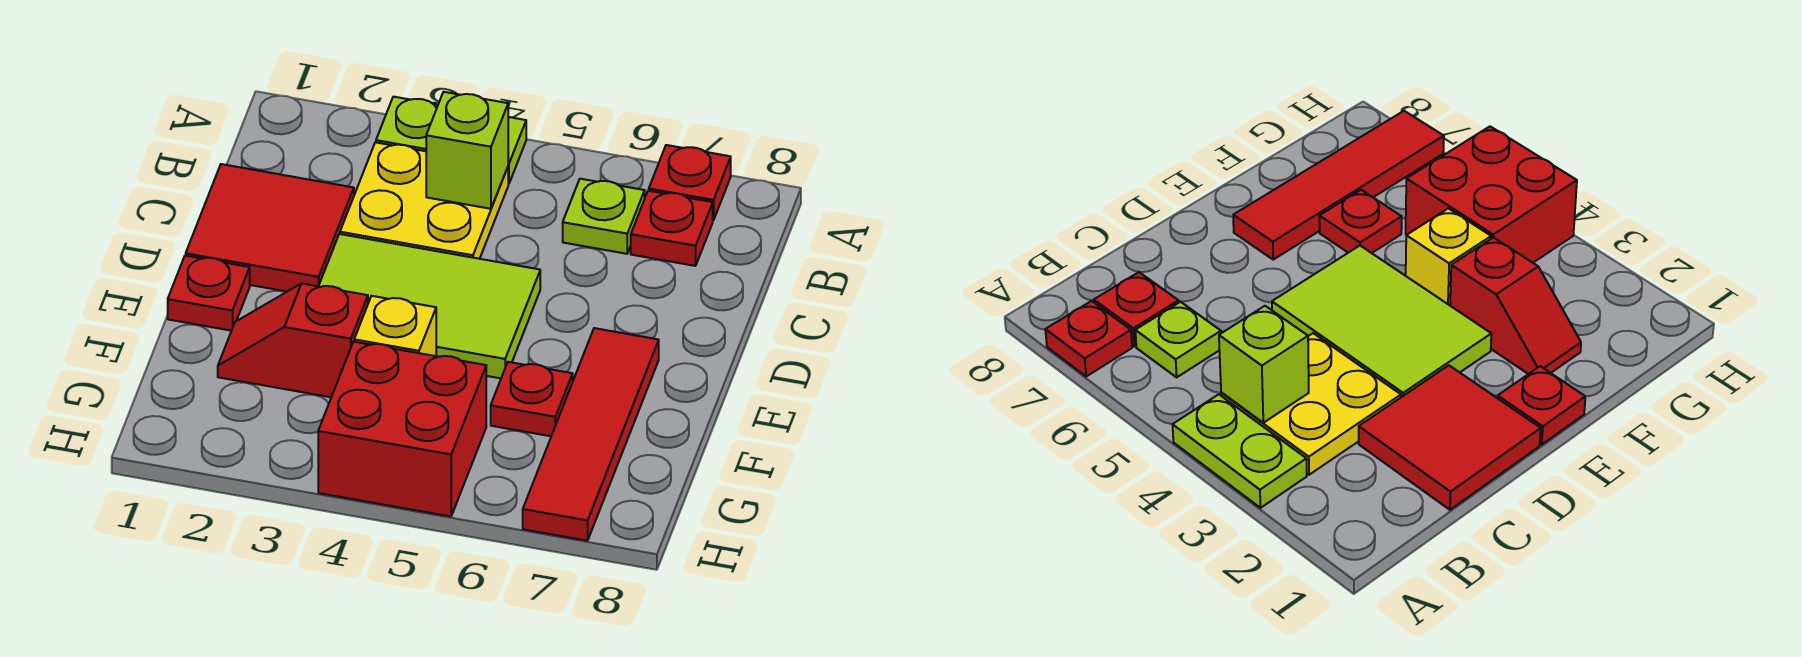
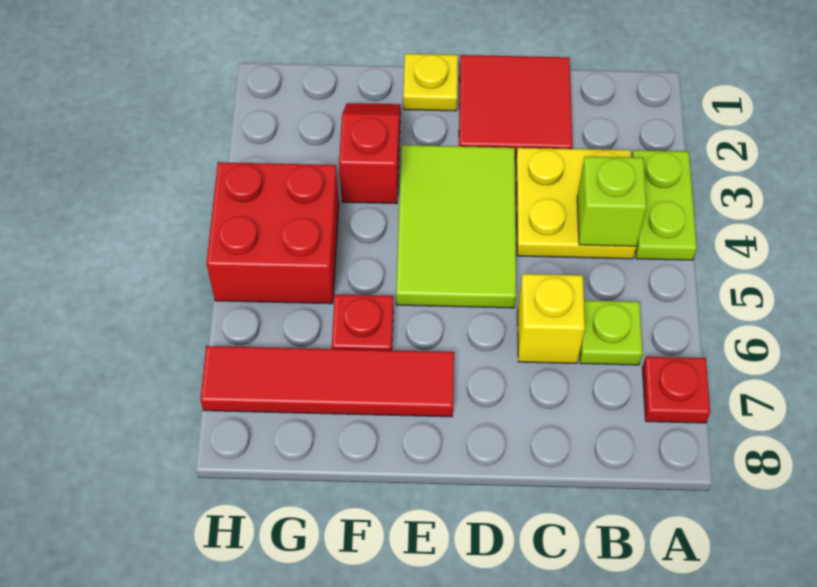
red 1x1 plate [631,191,713,266] -> none
red 1x1 plate [168,256,250,331] -> yellow 1x1 plate [403,54,458,111]
yellow 1x1 brick [354,296,436,356] -> yellow 1x1 brick moved to [518,274,585,363]

